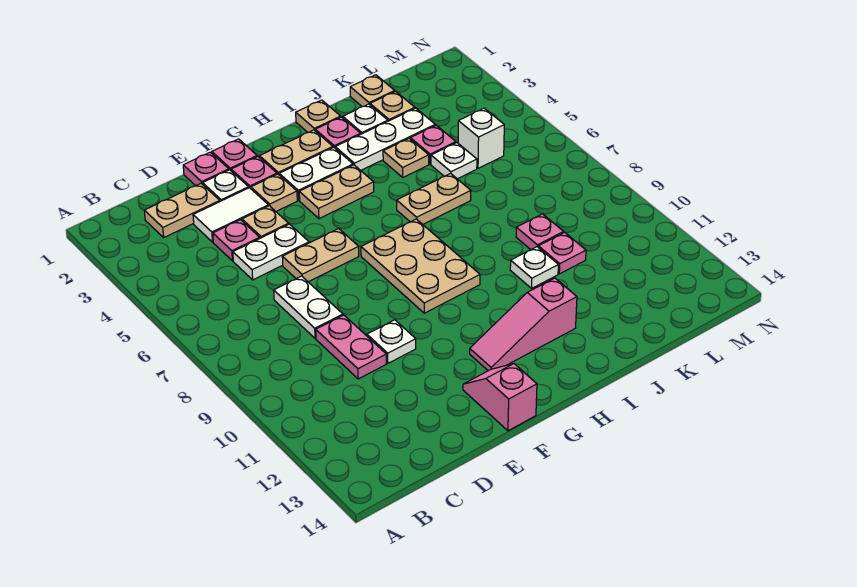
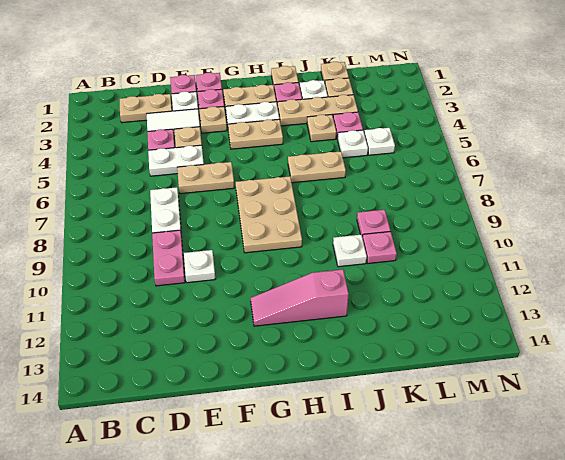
pink 1x2 slope [463,364,537,431] -> none
white 1x3 plate [335,108,435,170] -> tan 1x3 plate [278,95,358,126]
white 1x1 brick [458,108,504,168] -> white 1x1 plate [364,128,395,155]

